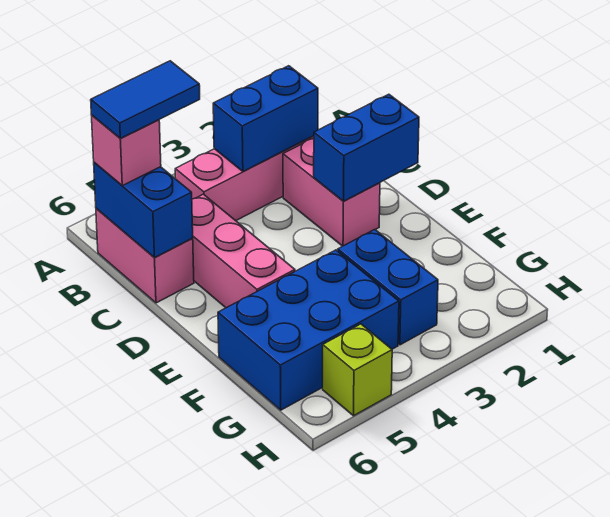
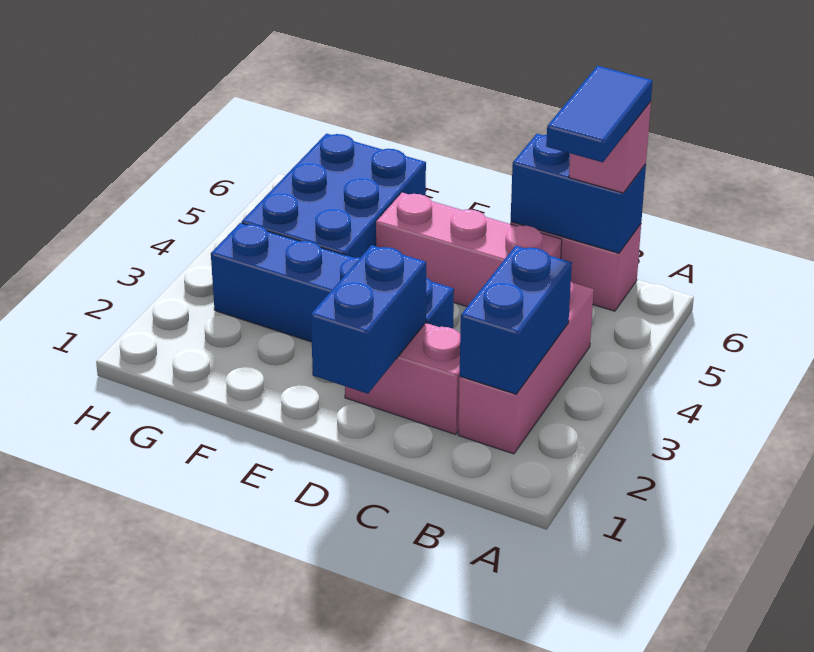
blue 1x2 brick [338,230,438,345] -> blue 1x4 brick [211,223,454,342]
lime 1x1 brick [323,324,392,416] -> none

